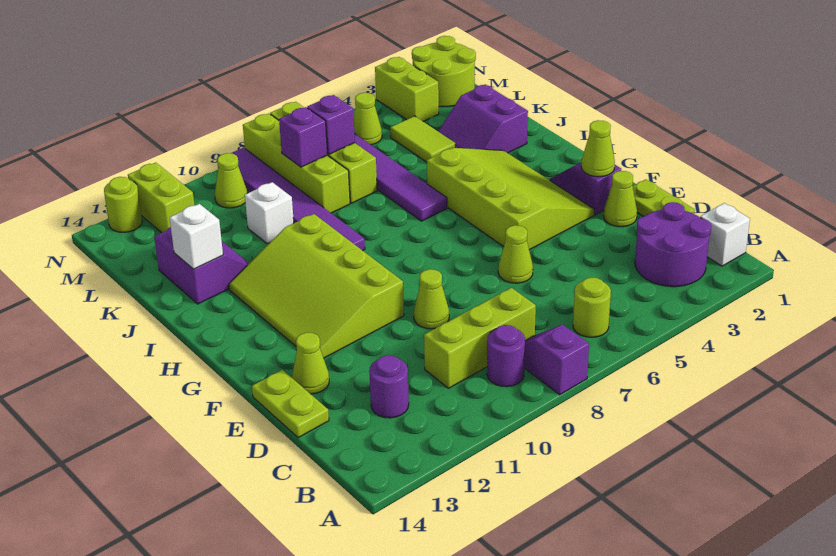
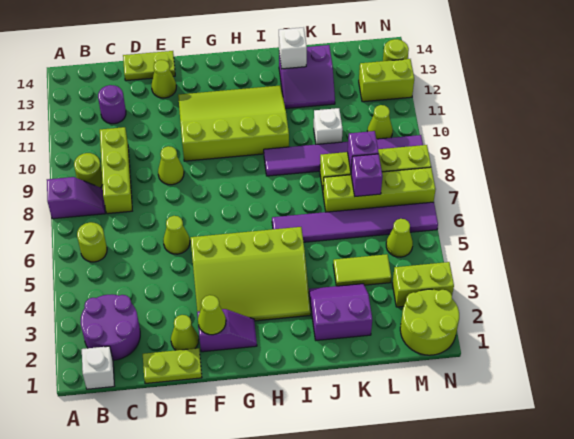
purple 1x1 round brick [487,325,525,387] -> lime 1x1 round brick [74,153,103,188]

